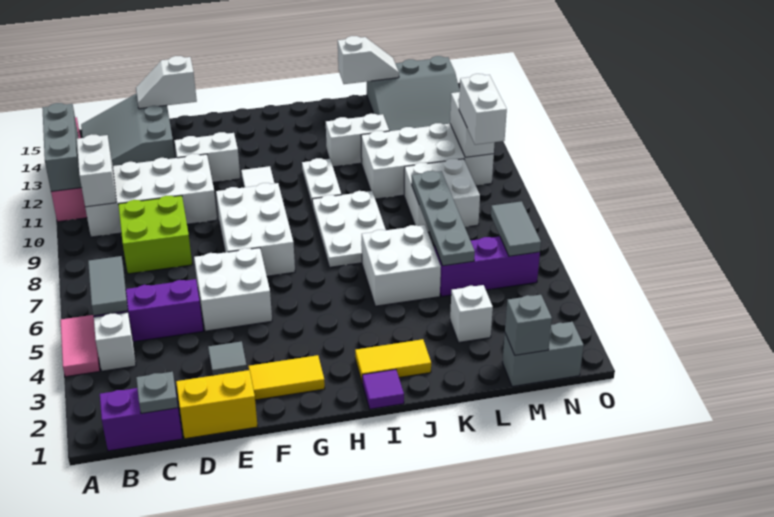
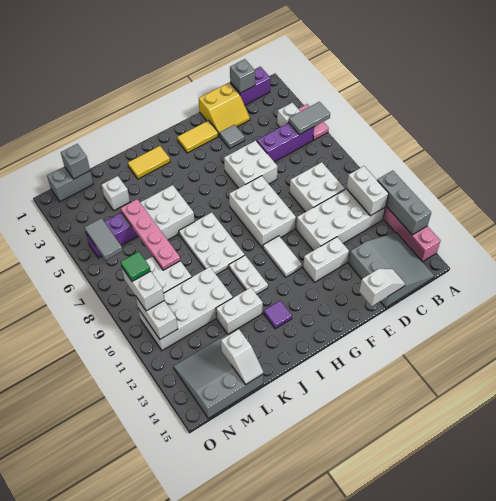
grey 1x2 tile [88,256,128,316] -> grey 1x2 tile turned to [289,102,330,135]
grey 1x1 plate [136,372,178,414] -> grey 1x1 brick [230,59,255,93]
lime 2x2 brick [118,196,192,274] -> white 2x2 brick [289,162,345,212]
purple 1x1 tile [362,369,404,409] -> purple 1x1 tile moved to [264,301,292,329]
white 1x2 slope [338,36,399,84] -> white 1x2 slope turned to [221,329,263,384]
grey 1x4 plate [412,171,475,266] -> pink 1x4 plate [121,199,180,270]
none -> green 1x1 tile [121,252,151,281]

